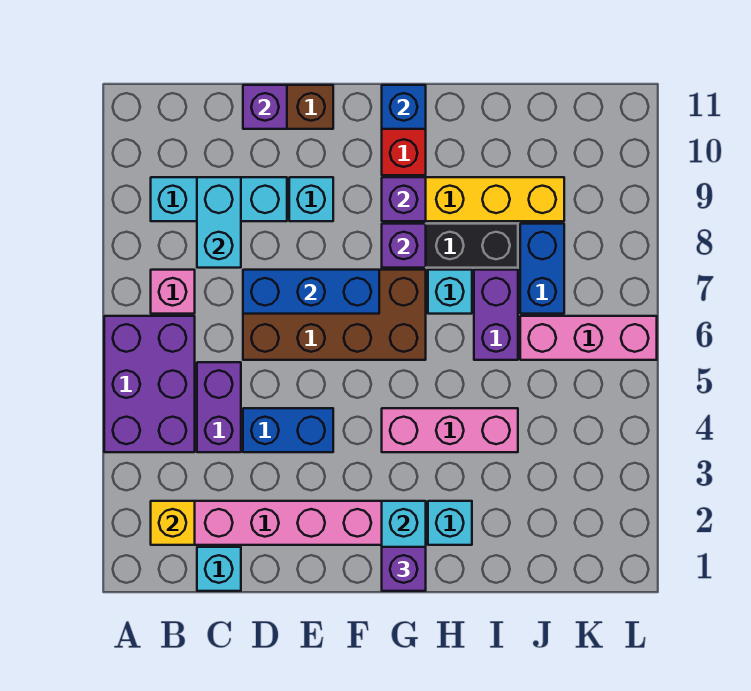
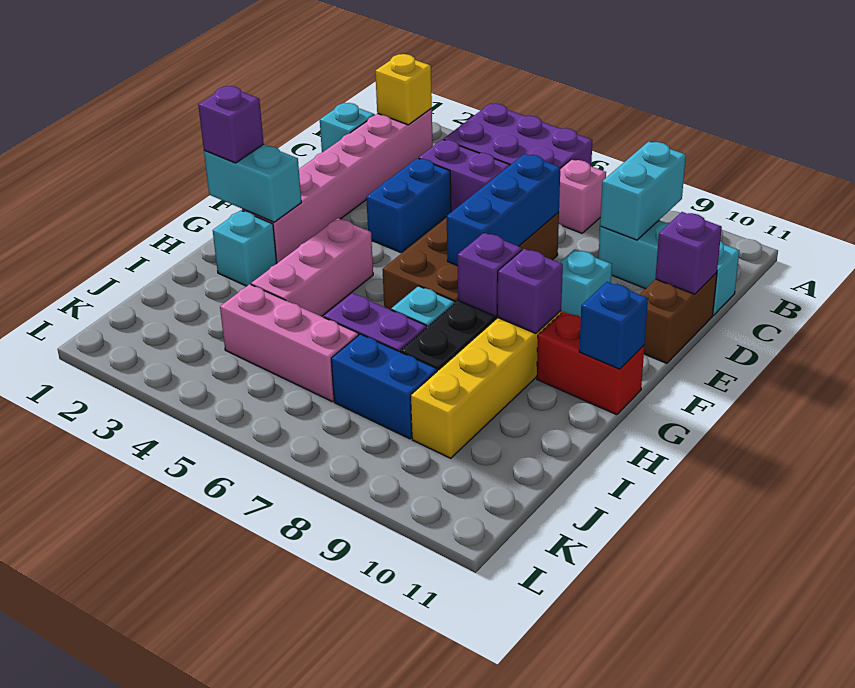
cyan 1x3 brick [151,177,287,221] -> cyan 1x3 brick turned to [598,220,739,316]
cyan 1x2 brick [197,177,241,268] -> cyan 1x2 brick turned to [600,141,686,240]
pink 1x3 brick [520,316,657,360] -> pink 1x3 brick turned to [220,284,359,402]

